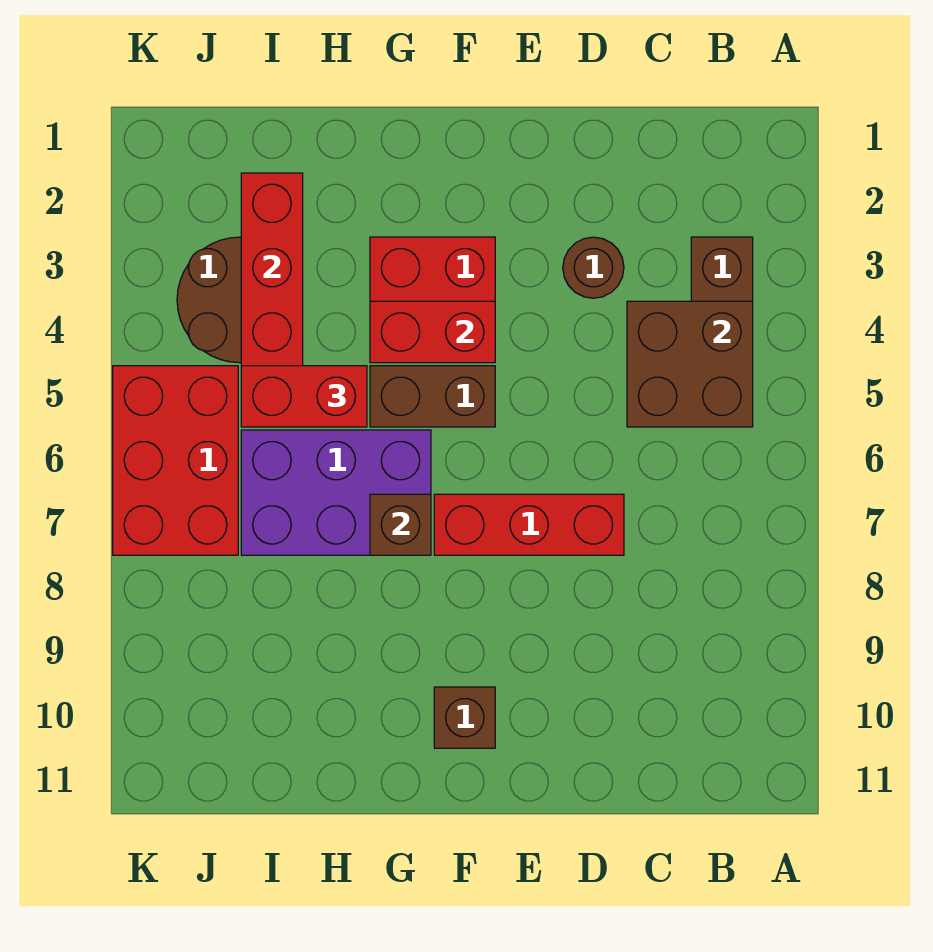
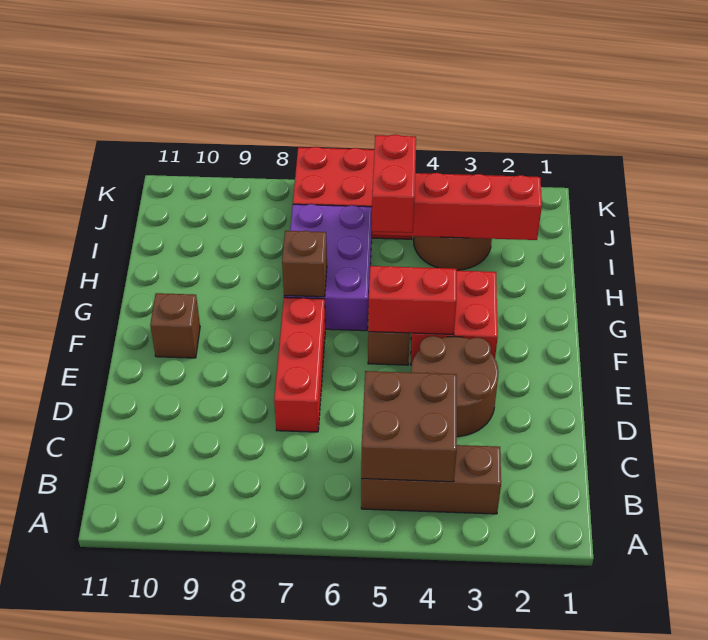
brown 1x1 round brick [563,237,624,298] -> brown 2x2 round brick [411,336,499,437]
red 1x2 brick [370,301,495,363] -> red 1x2 brick turned to [368,266,457,334]

